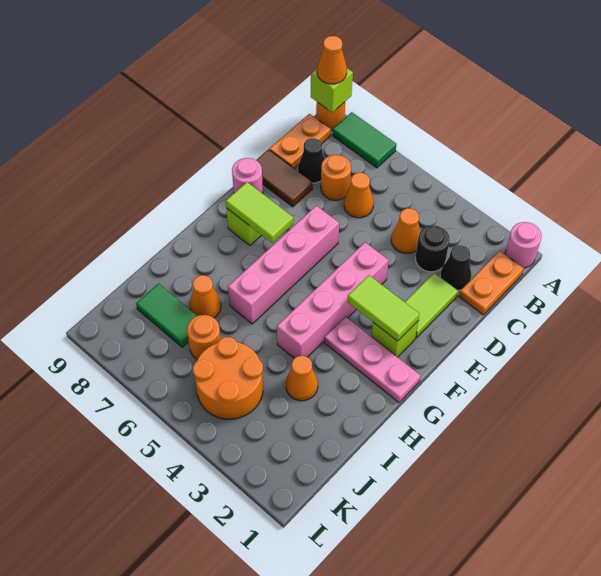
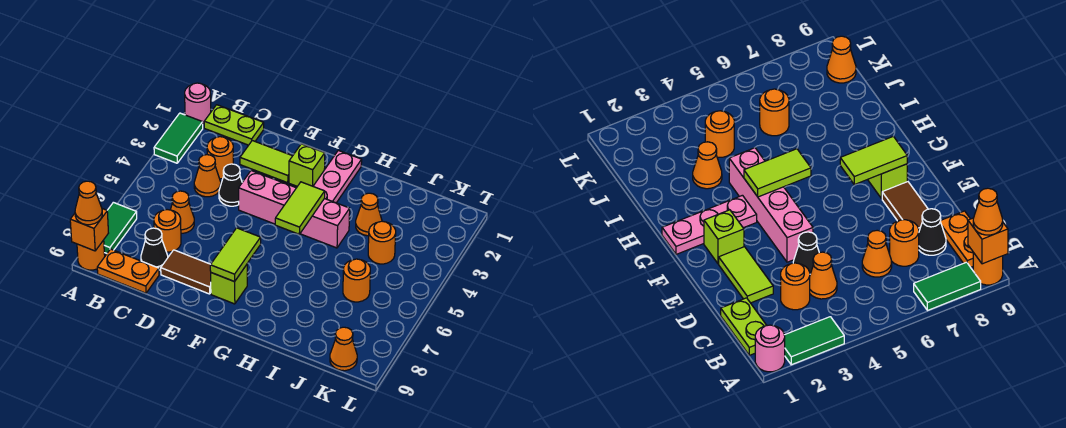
lime 1x1 brick [311,68,353,112] -> orange 1x1 brick [70,209,108,251]
orange 1x2 plate [459,251,524,315] -> lime 1x2 plate [204,105,264,145]
black 1x1 cone [440,245,471,290] -> black 1x1 cone moved to [219,164,242,206]
black 1x1 round brick [415,226,450,272] -> orange 1x1 round brick [207,137,233,179]
brown 1x2 tile [256,150,313,207] -> brown 1x2 tile turned to [161,250,211,294]
pink 1x4 brick [228,206,339,324] -> none
pink 1x1 round brick [232,158,263,194] -> none
lime 1x2 tile [347,275,420,341] -> lime 1x2 tile moved to [275,182,325,234]
orange 1x1 cone [190,275,221,318] -> orange 1x1 cone moved to [330,327,357,371]
orange 2x2 round brick [193,337,263,419] -> orange 1x1 round brick [368,221,396,264]
green 1x2 tile [136,284,197,347] -> green 1x2 tile moved to [154,113,203,163]

